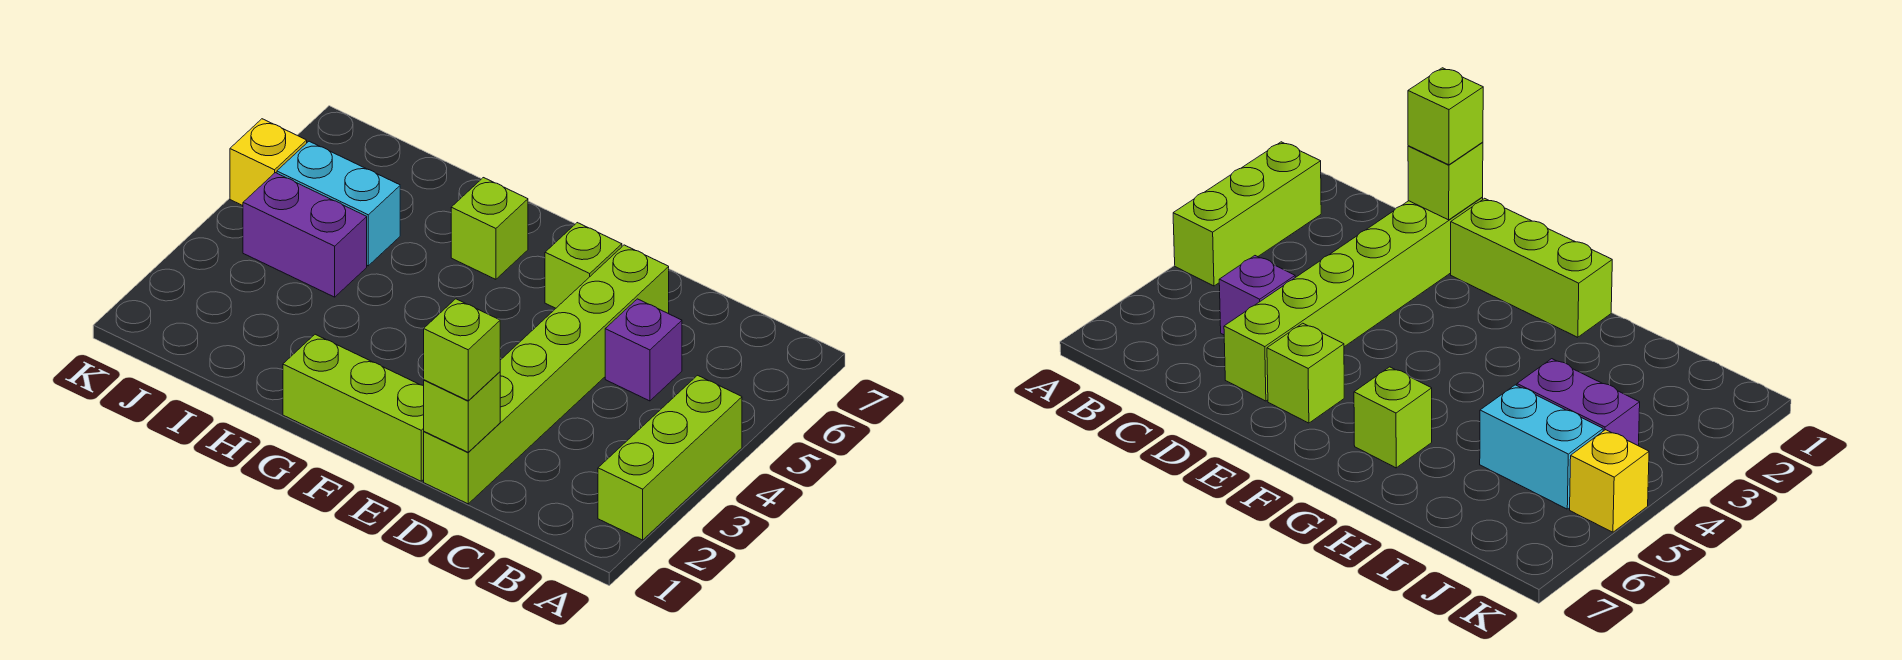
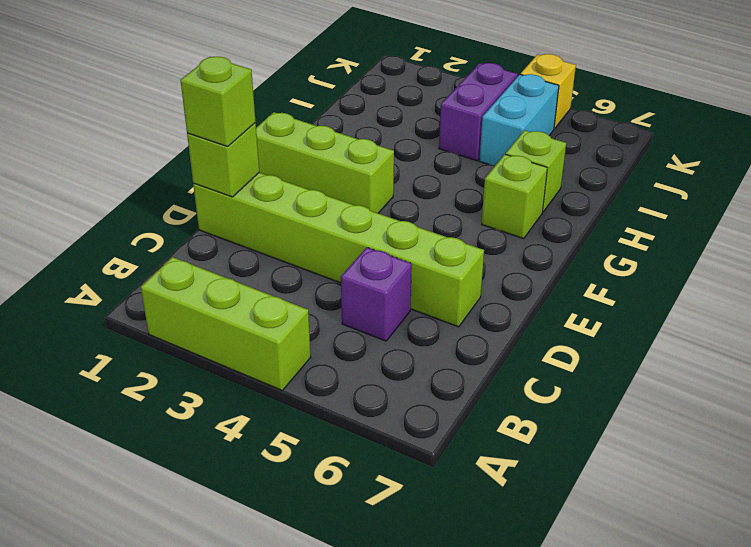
lime 1x3 brick [283,334,424,481] -> lime 1x3 brick turned to [256,112,394,213]
lime 1x1 brick [545,223,622,308] -> lime 1x1 brick moved to [506,130,566,212]

